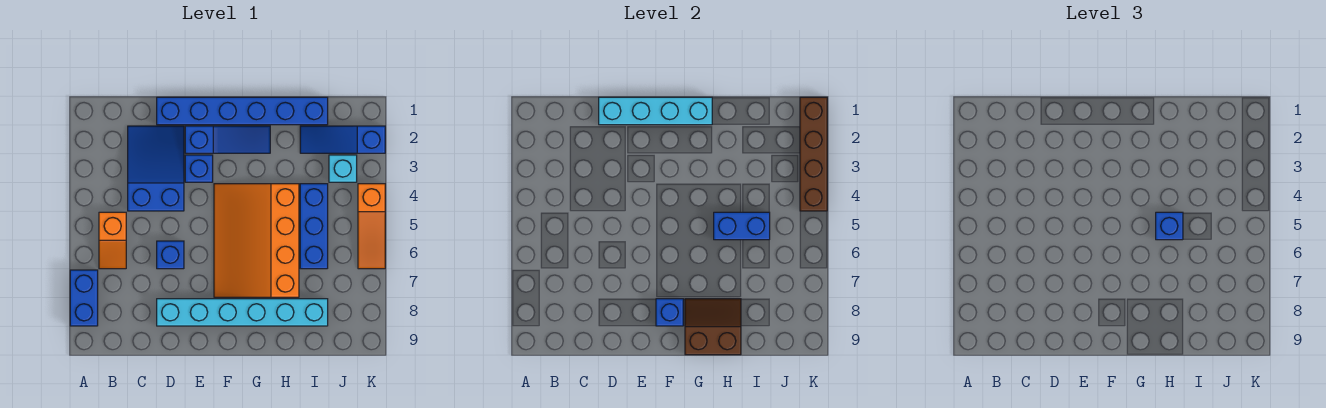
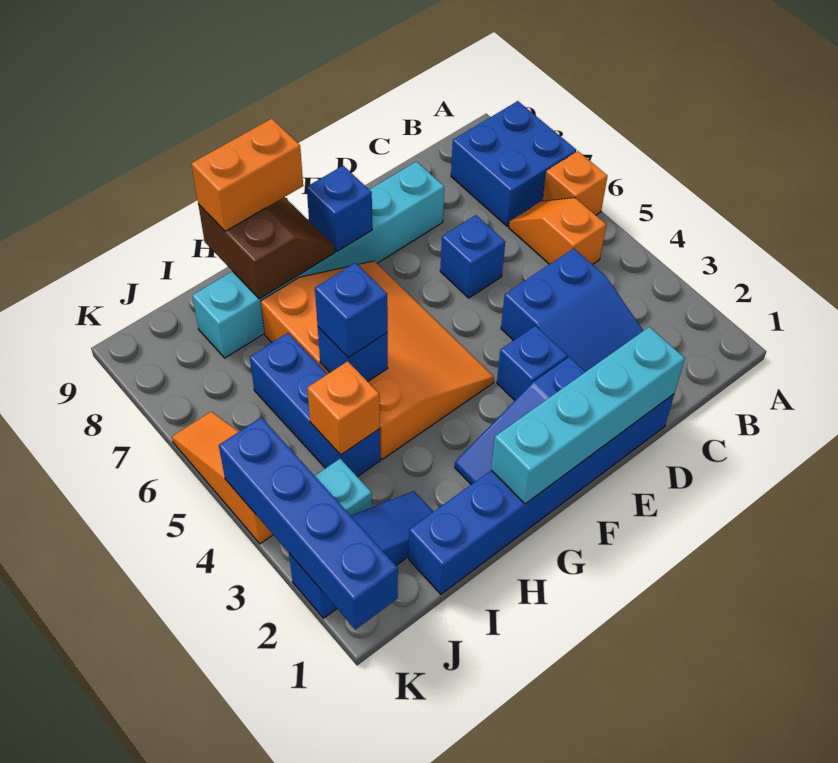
none -> orange 1x1 brick [542,151,608,215]
blue 1x2 brick [70,270,98,326] -> blue 2x2 brick [451,101,576,226]
brown 2x2 slope [685,299,741,355] -> brown 2x2 slope turned to [198,197,335,299]
none -> orange 1x2 brick [191,119,303,231]
blue 1x2 brick [714,212,770,240] -> blue 1x1 brick [318,327,388,381]
none -> orange 1x1 brick [307,361,380,455]
brown 1x4 brick [800,97,827,211] -> blue 1x4 brick [219,417,398,630]

